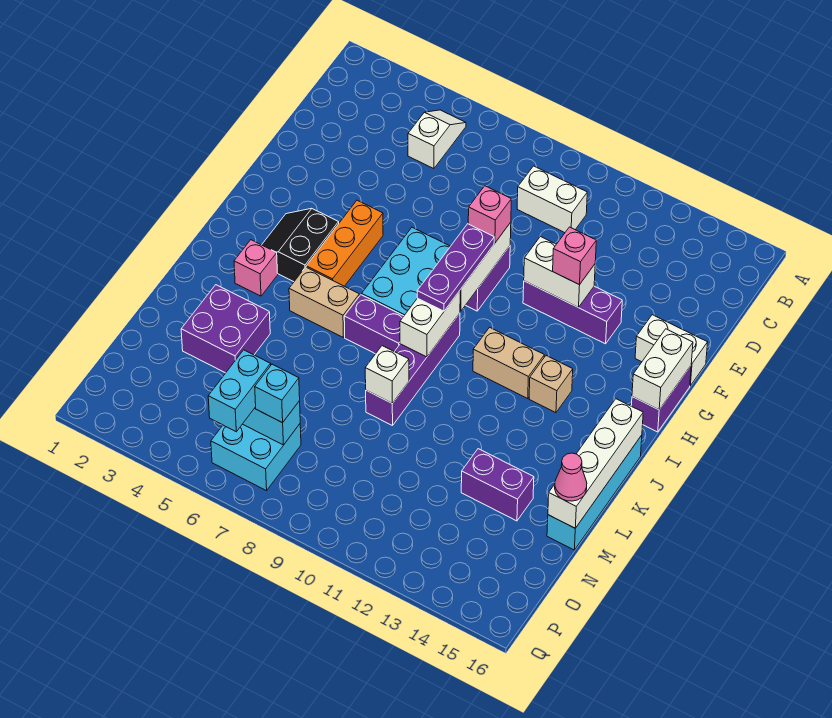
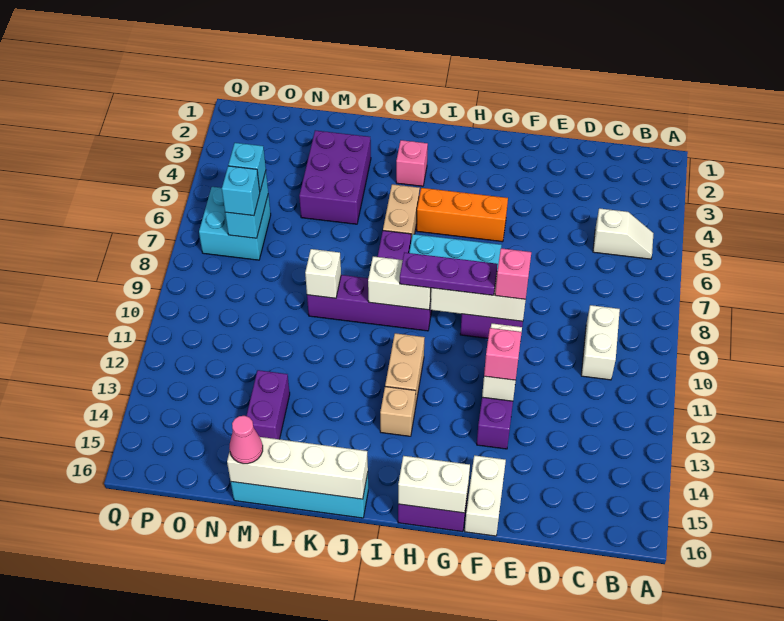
black 2x2 slope [262,209,339,282] -> none
purple 2x2 brick [181,285,270,373] -> purple 2x3 brick [299,131,371,224]
cyan 1x2 brick [208,350,271,432] -> cyan 1x1 brick [228,143,266,190]

